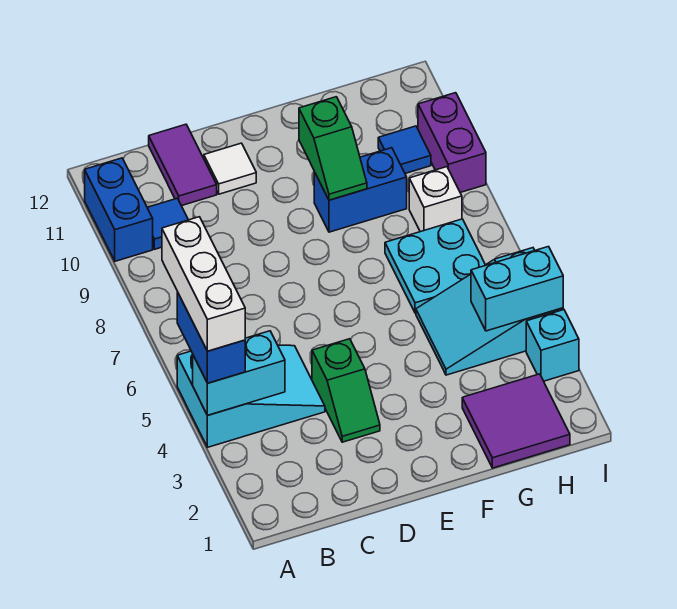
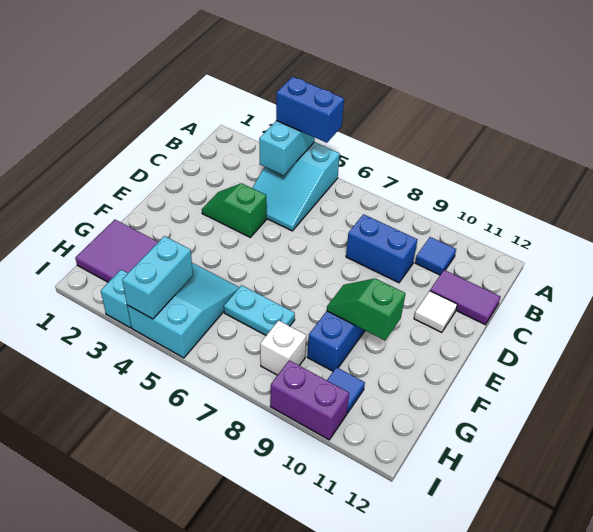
white 1x3 brick [162,217,245,351] -> none
blue 1x2 brick [85,158,153,261] -> blue 1x2 brick moved to [346,214,418,283]
cyan 2x2 plate [385,219,485,313] -> cyan 1x2 plate [224,285,295,335]

